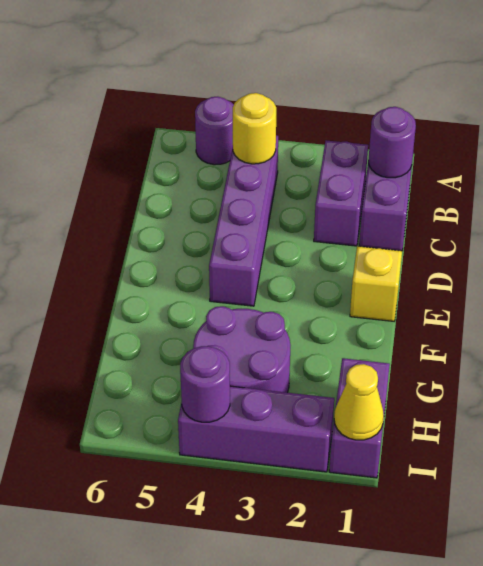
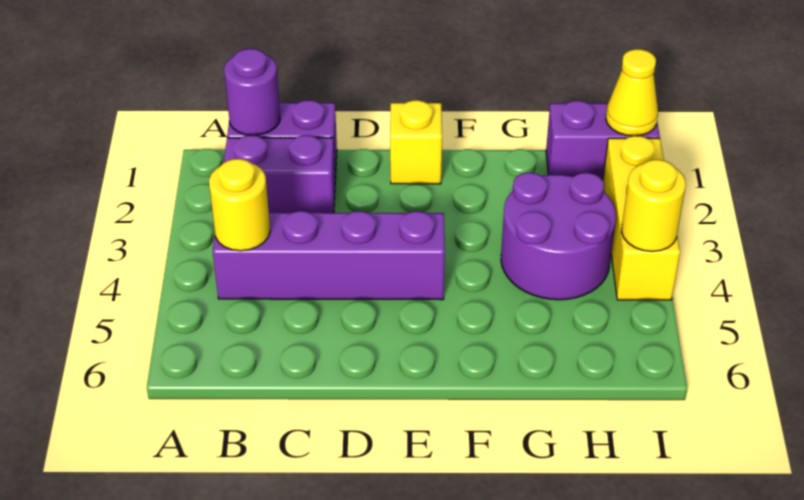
purple 1x1 round brick [195,97,234,165] -> none
purple 1x3 brick [178,386,334,472] -> yellow 1x3 brick [603,136,680,300]
purple 1x1 round brick [180,346,230,422] -> yellow 1x1 round brick [621,160,686,252]

